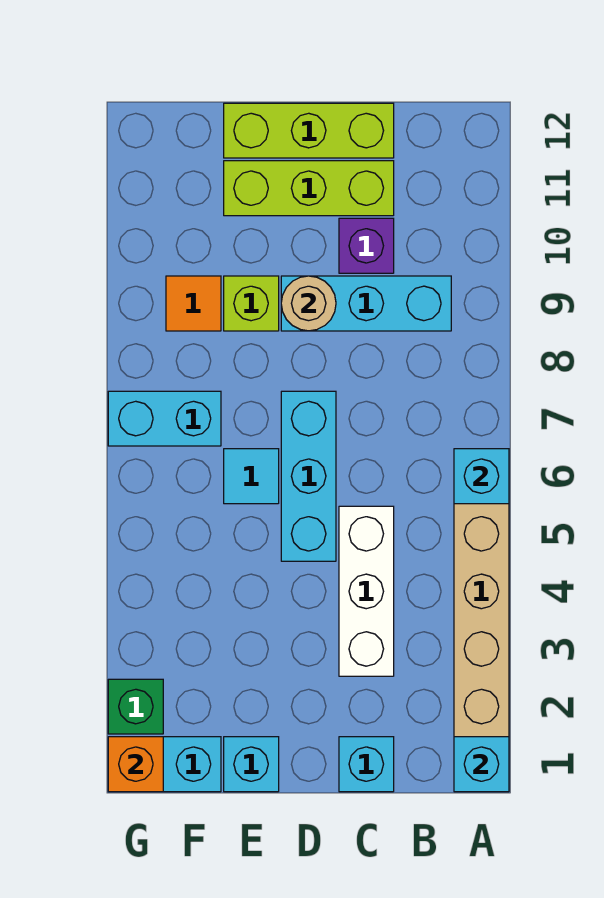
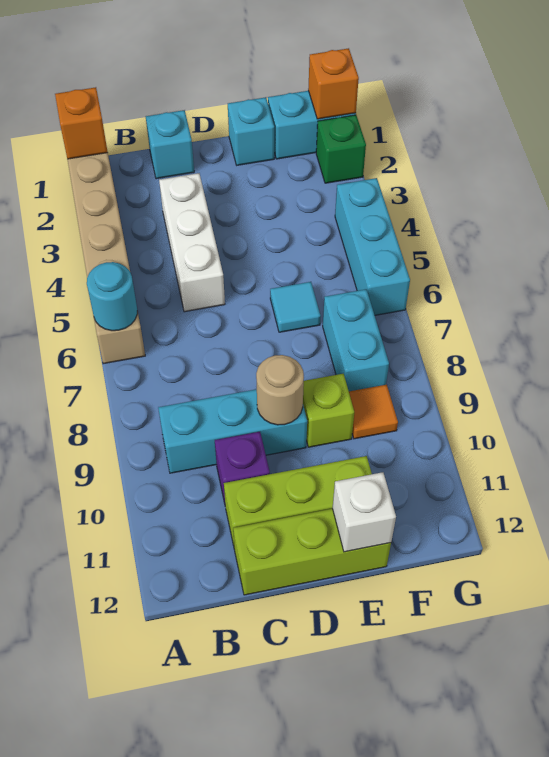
cyan 1x1 brick [454,737,509,792] -> orange 1x1 brick [55,87,108,159]
cyan 1x1 brick [454,449,509,504] -> cyan 1x1 round brick [87,262,137,331]
cyan 1x3 brick [281,391,336,561] -> cyan 1x3 brick moved to [335,178,410,315]
none -> white 1x1 brick [332,472,396,552]
cyan 1x2 brick [108,391,221,446] -> cyan 1x2 brick turned to [323,289,389,391]

